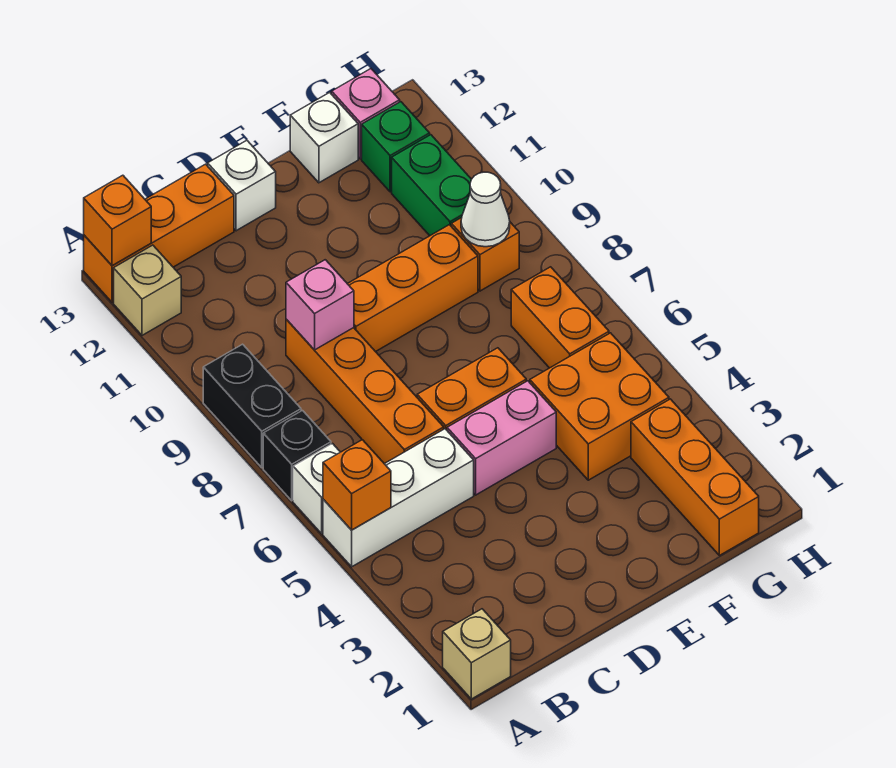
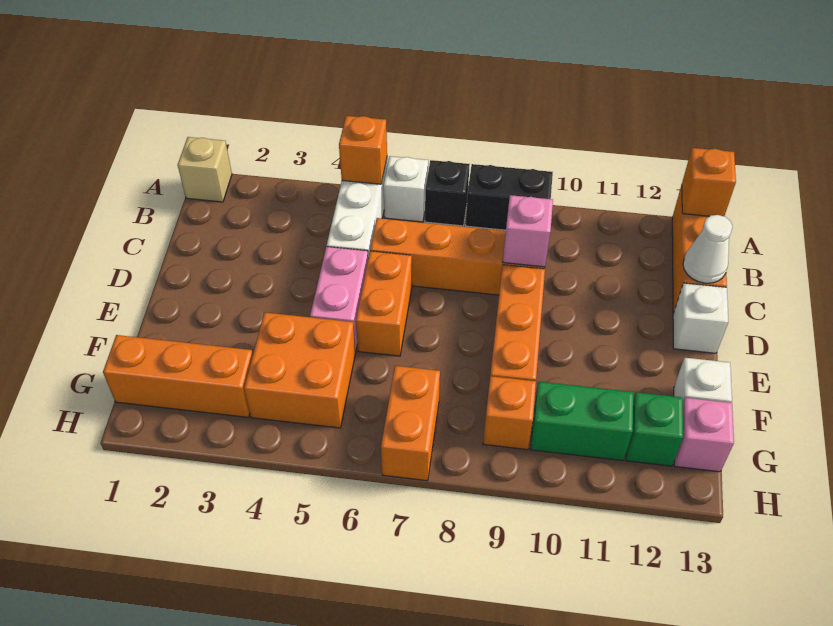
tan 1x1 brick [114,245,181,335] -> none
orange 1x2 brick [511,267,609,368] -> orange 1x2 brick turned to [381,366,440,481]
white 1x1 cone [461,172,510,247] -> white 1x1 cone moved to [683,215,733,283]

